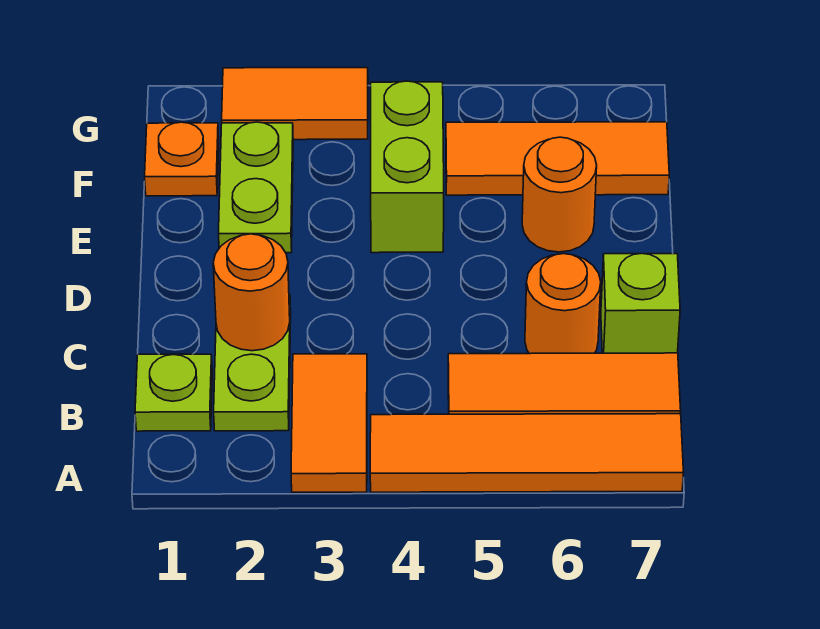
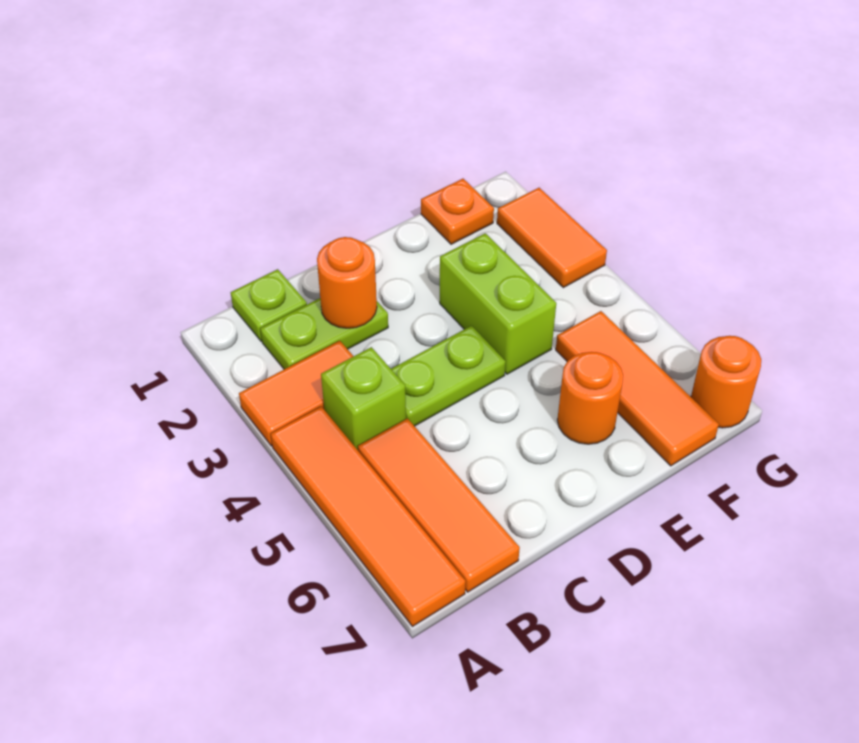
orange 1x1 round brick [525,254,601,354] -> orange 1x1 round brick moved to [691,336,761,428]
lime 1x1 brick [601,253,680,353] -> lime 1x1 brick moved to [321,347,406,450]
lime 1x2 plate [219,122,293,253] -> lime 1x2 plate moved to [391,326,506,426]
lime 1x2 brick [371,81,444,253] -> lime 1x2 brick turned to [440,233,556,374]

